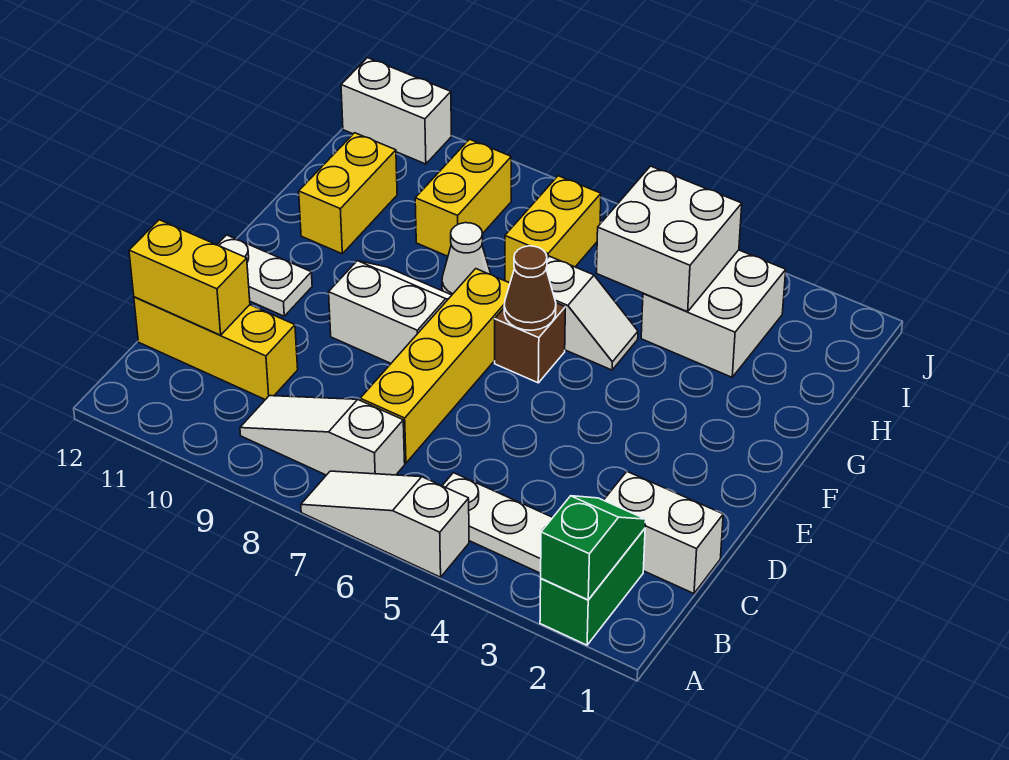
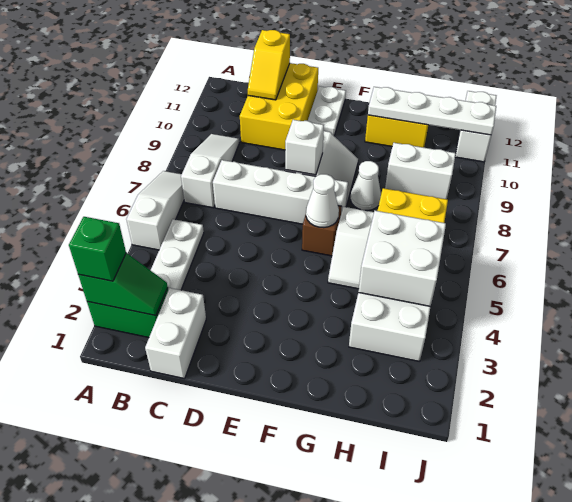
none -> green 1x1 brick [69,217,126,281]
yellow 1x4 brick [360,269,510,463] -> white 1x4 brick [213,160,348,224]
yellow 1x3 brick [134,297,298,400] -> yellow 2x3 brick [240,63,318,150]
yellow 1x2 brick [129,220,250,335] -> yellow 1x2 slope [248,30,290,100]
none -> white 1x1 brick [285,120,324,175]
brown 1x1 cone [504,246,556,330] -> white 1x1 cone [306,174,339,228]
none -> white 1x4 plate [368,87,496,135]
yellow 1x2 brick [415,139,511,256] -> white 1x2 brick [385,143,456,199]

